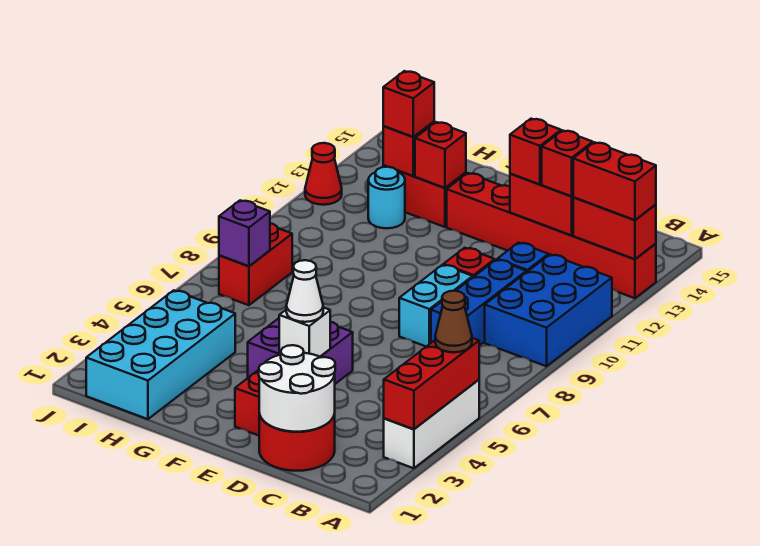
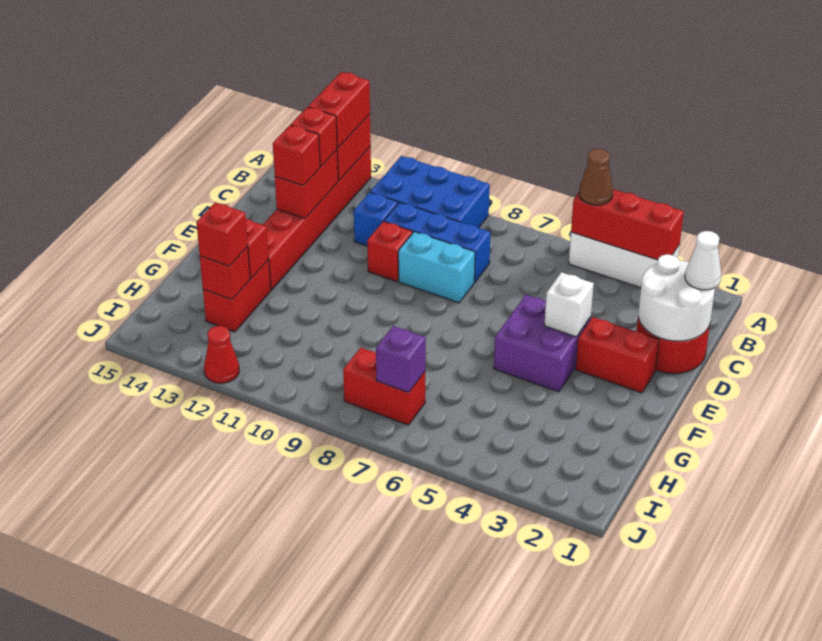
white 1x1 cone [286,260,323,322] -> white 1x1 cone moved to [685,231,721,290]
cyan 2x4 brick [86,290,235,419] -> none
cyan 1x1 round brick [368,167,405,228] -> none

